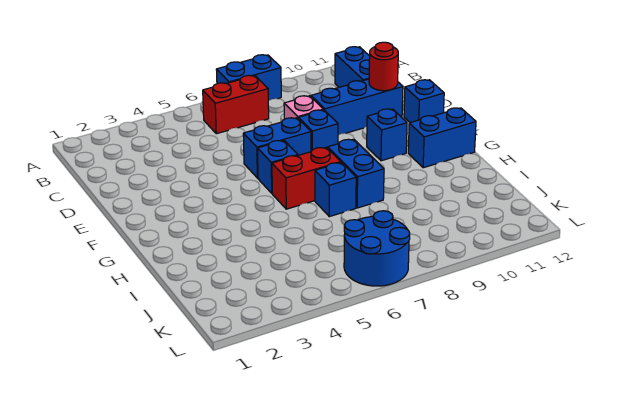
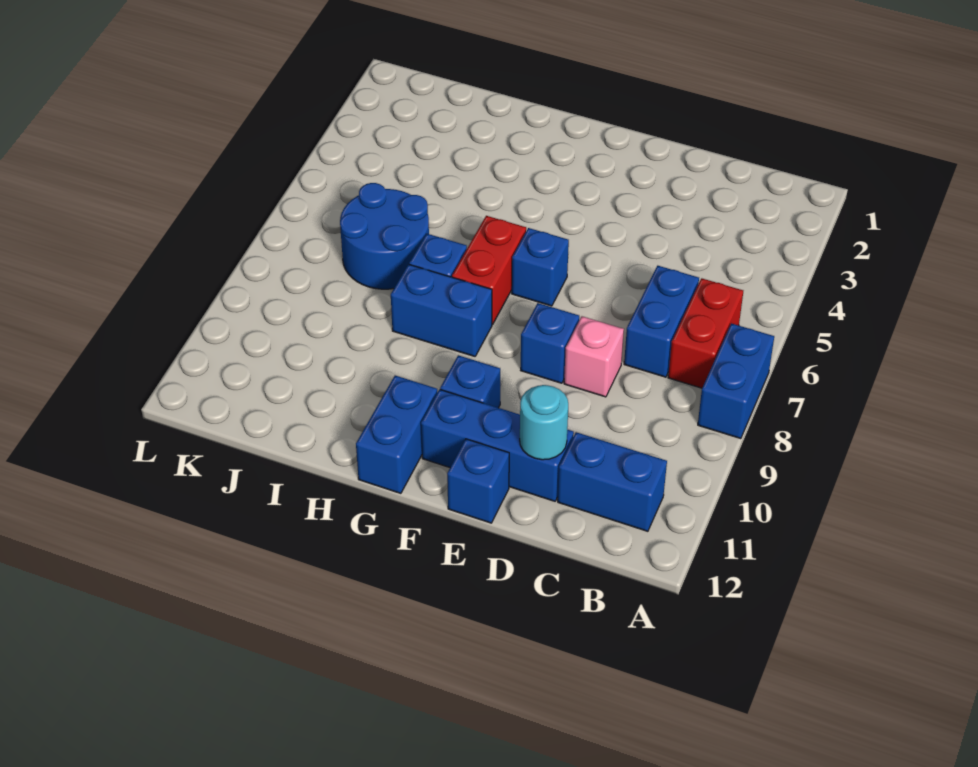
blue 1x3 brick [311,79,403,135] -> blue 1x3 brick turned to [421,389,574,501]
red 1x1 round brick [369,42,398,91] -> cyan 1x1 round brick [520,385,568,460]
blue 1x2 brick [243,118,311,178] -> blue 1x2 brick moved to [624,266,699,377]
blue 2x2 round brick [344,211,410,286] -> blue 2x2 round brick moved to [340,183,429,289]

